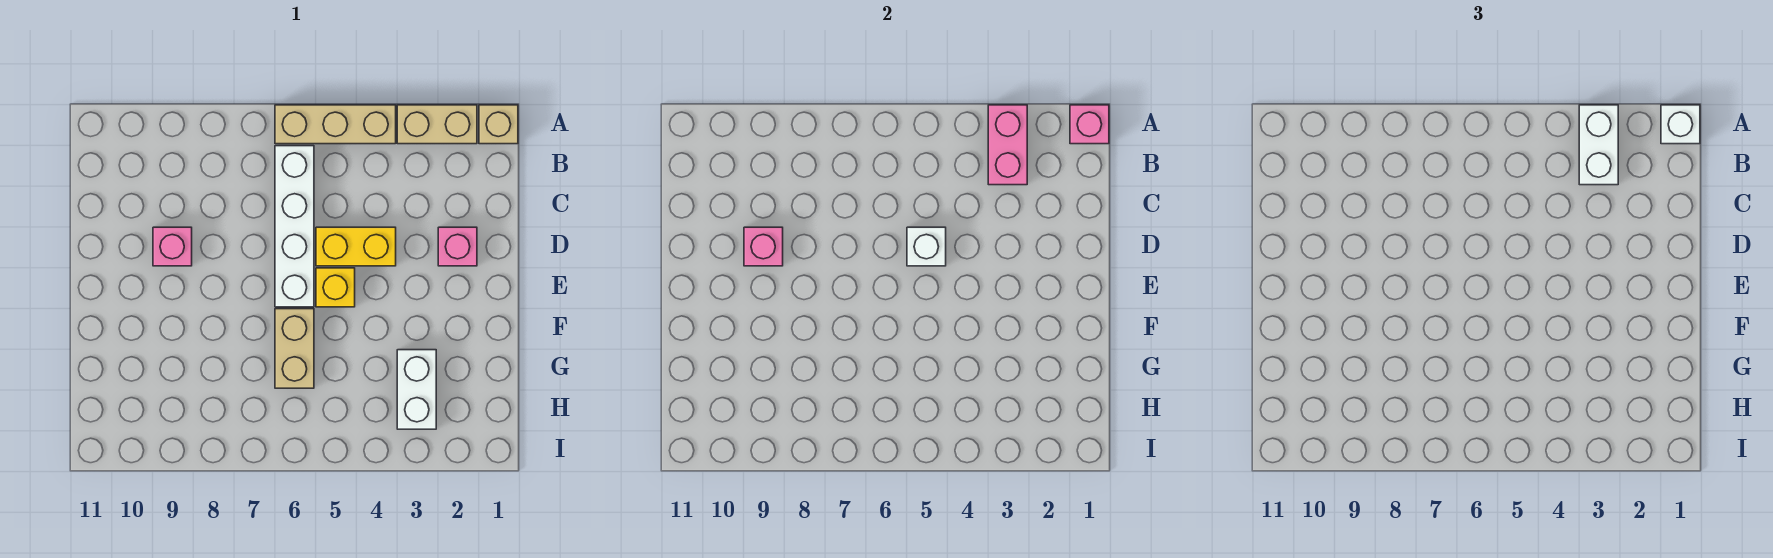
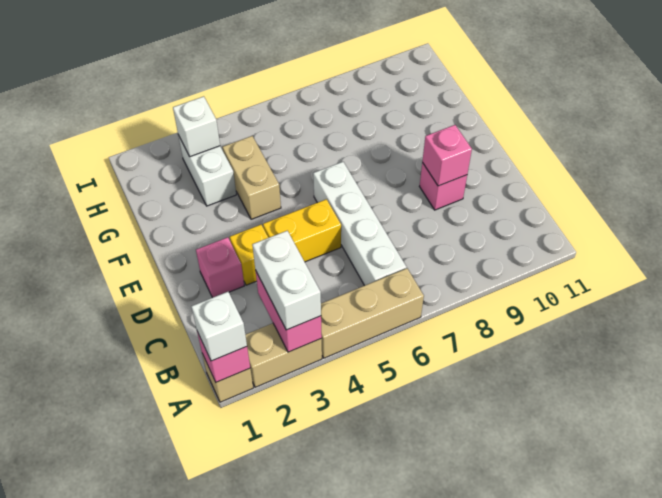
white 1x1 brick [907,227,946,266] -> white 1x1 brick moved to [173,96,220,157]
yellow 1x1 brick [316,268,355,307] -> yellow 1x1 brick moved to [230,225,268,285]
tan 1x2 brick [275,309,314,388] -> tan 1x2 brick moved to [223,136,281,219]

